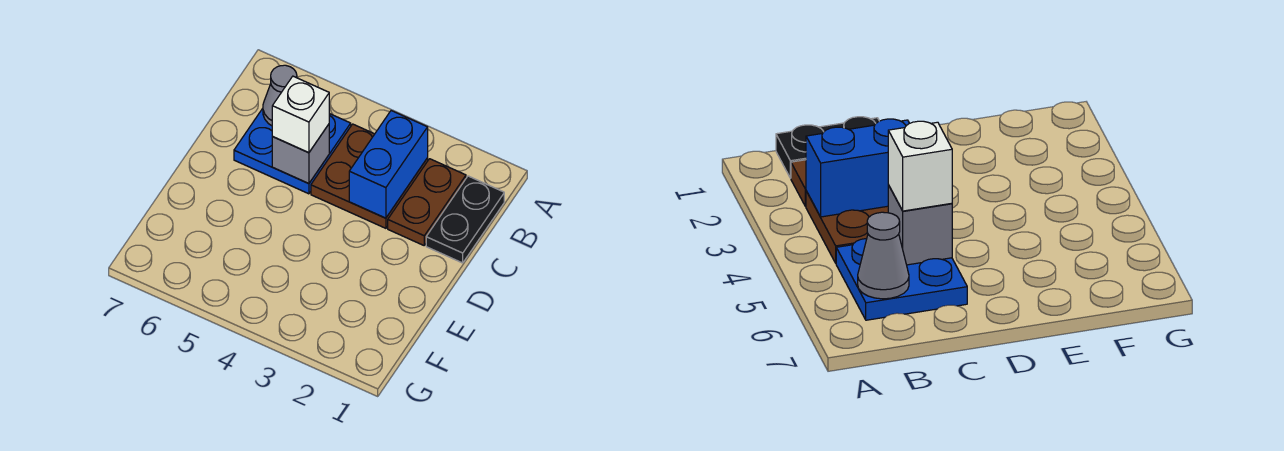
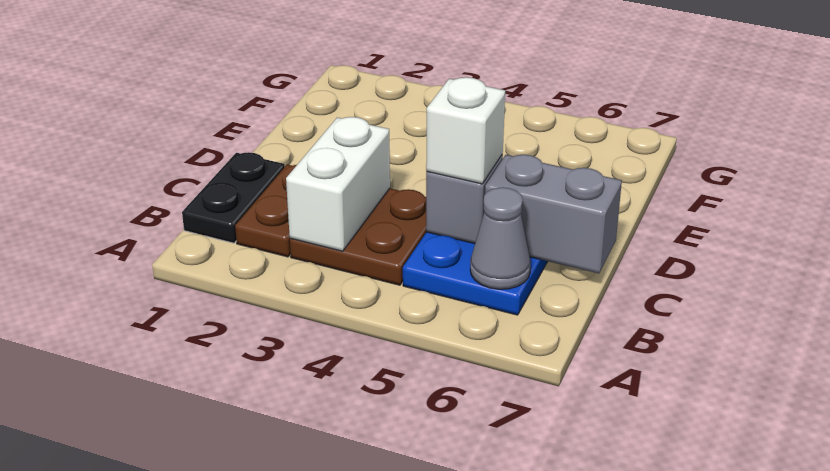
blue 1x2 brick [349,111,428,218] -> white 1x2 brick [286,117,390,251]
none -> grey 1x2 brick [485,155,622,273]

